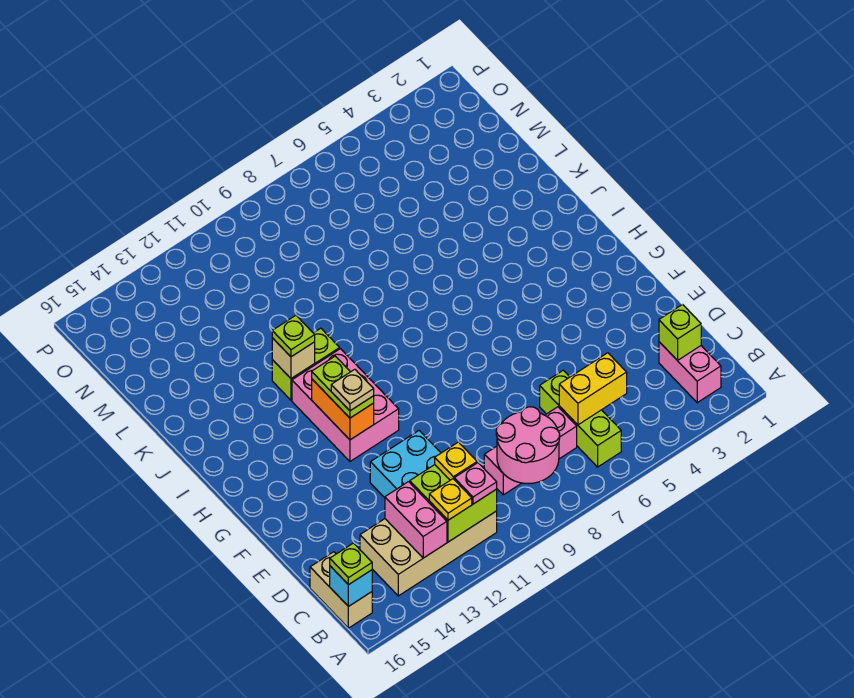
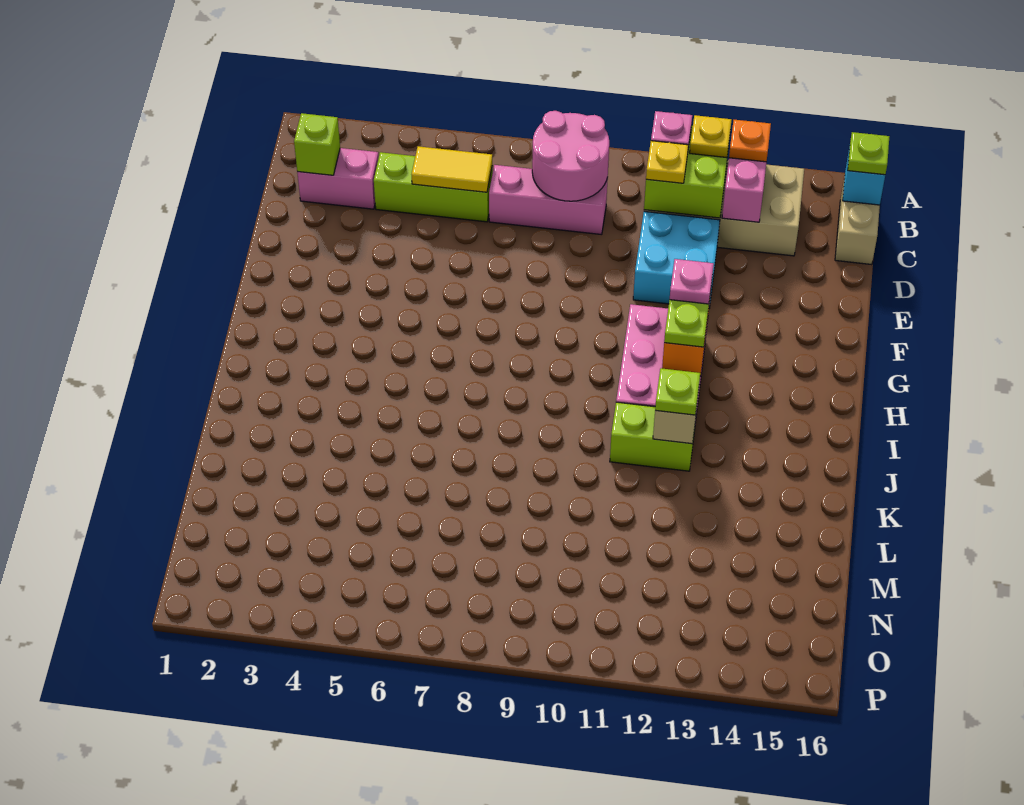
pink 1x2 brick [659,342,721,403] -> pink 1x2 brick turned to [297,148,379,209]
lime 1x3 brick [540,370,621,467] -> lime 1x3 brick turned to [374,152,493,222]
none -> orange 1x1 plate [729,120,771,162]
yellow 1x2 brick [559,353,627,425] -> yellow 1x2 tile [412,146,492,192]
tan 1x1 plate [331,369,374,411] -> pink 1x1 plate [670,259,714,304]

